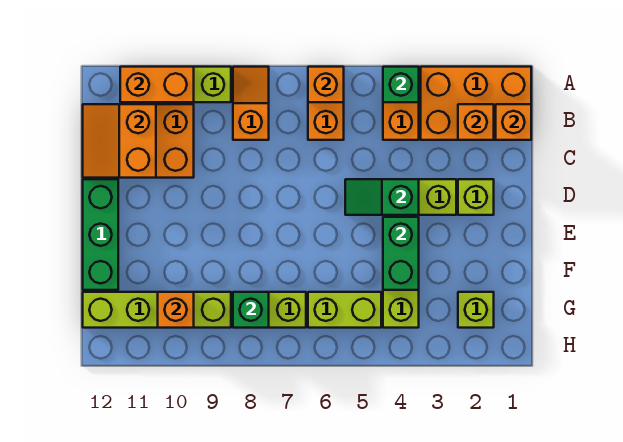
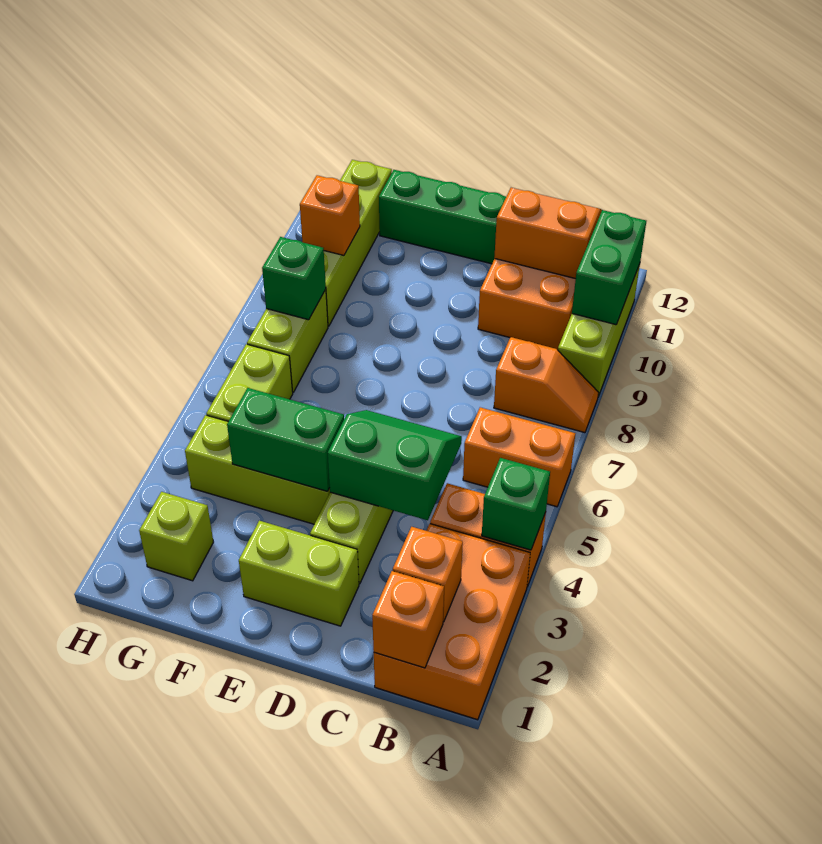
orange 1x1 brick [308,67,344,102] -> none
orange 1x2 brick [120,67,194,102] -> green 1x2 brick [572,210,646,325]
lime 1x1 brick [458,179,494,215] -> lime 1x2 brick [239,521,359,626]
green 1x2 slope [345,179,419,215] -> green 2x2 slope [328,410,462,520]

